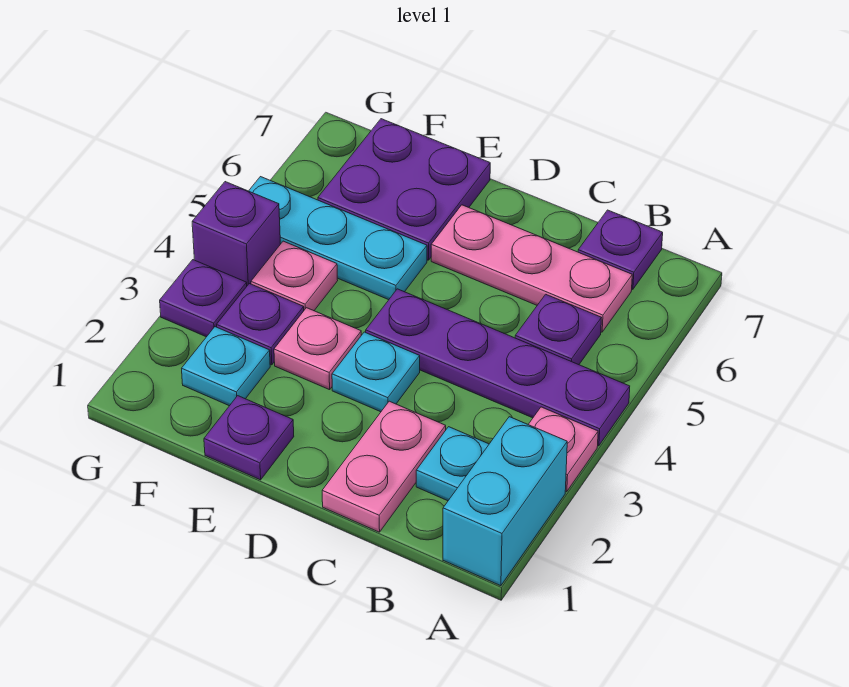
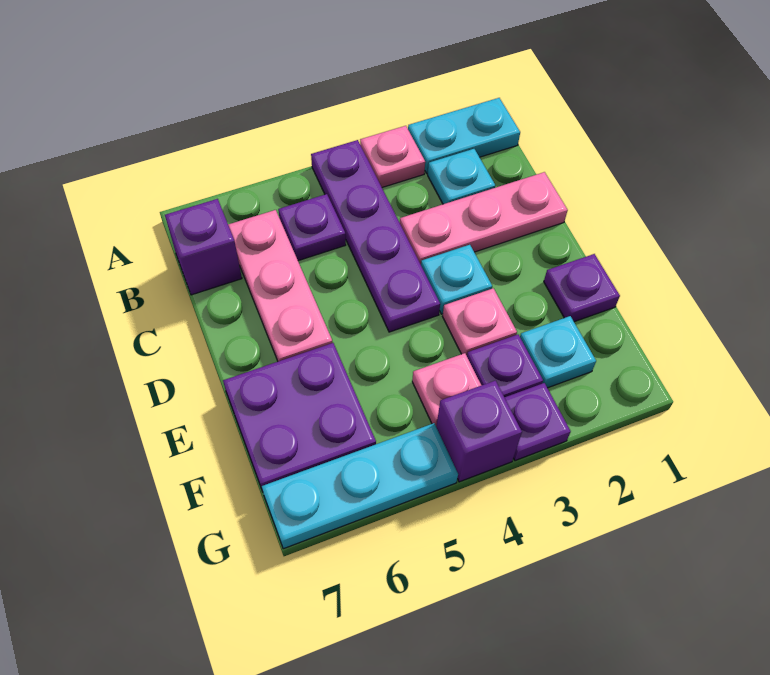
cyan 1x2 brick [443,417,567,586] -> cyan 1x2 plate [408,98,520,173]
purple 1x1 plate [578,210,663,289] -> purple 1x1 brick [165,199,242,295]
pink 1x2 plate [322,401,446,532] -> pink 1x3 plate [400,172,568,264]
cyan 1x3 plate [249,177,427,300] -> cyan 1x3 plate turned to [262,423,458,549]

